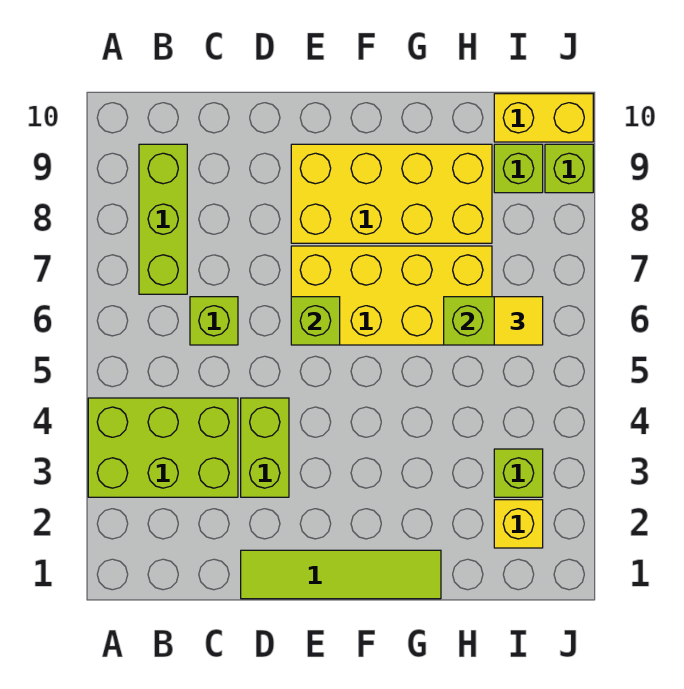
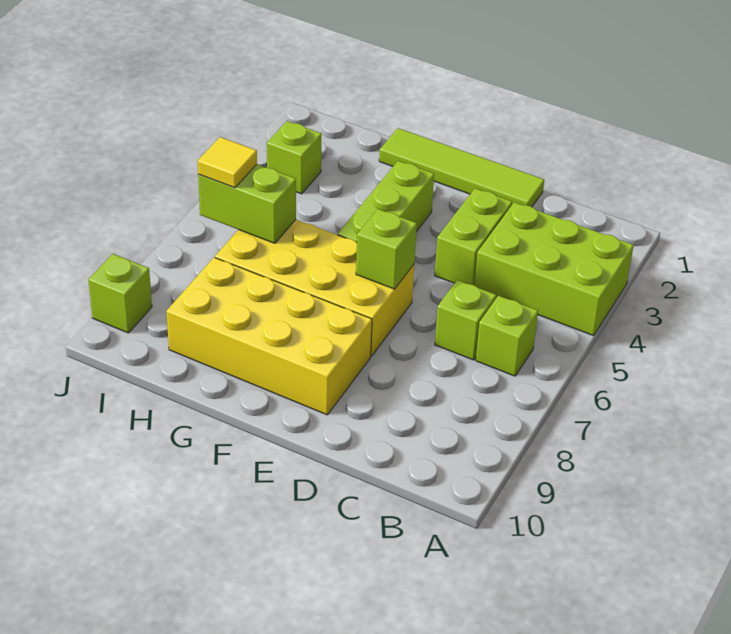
lime 1x3 brick [139,144,187,294] -> lime 1x3 brick moved to [338,161,434,242]
yellow 1x1 brick [494,500,543,548] -> none
lime 1x1 brick [494,144,543,193] -> lime 1x1 brick moved to [476,296,538,376]
yellow 1x2 brick [494,94,593,142] -> none

